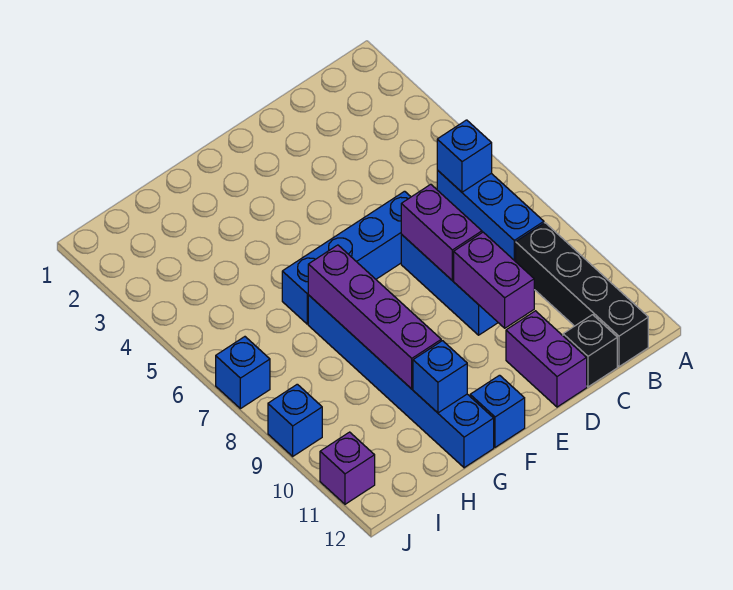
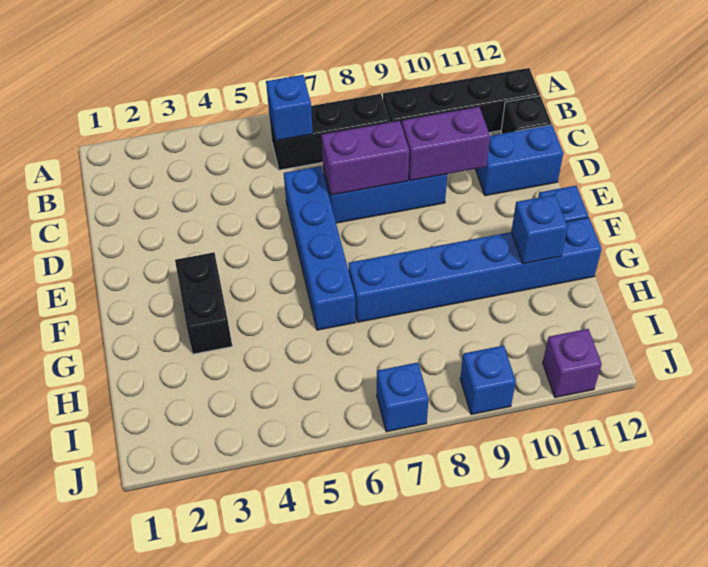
blue 1x3 brick [437,170,544,262] -> black 1x3 brick [269,94,390,170]
purple 1x2 brick [506,311,587,407] -> blue 1x2 brick [475,125,563,196]
none -> black 1x2 brick [175,252,232,354]
purple 1x4 brick [308,245,441,389] -> none

